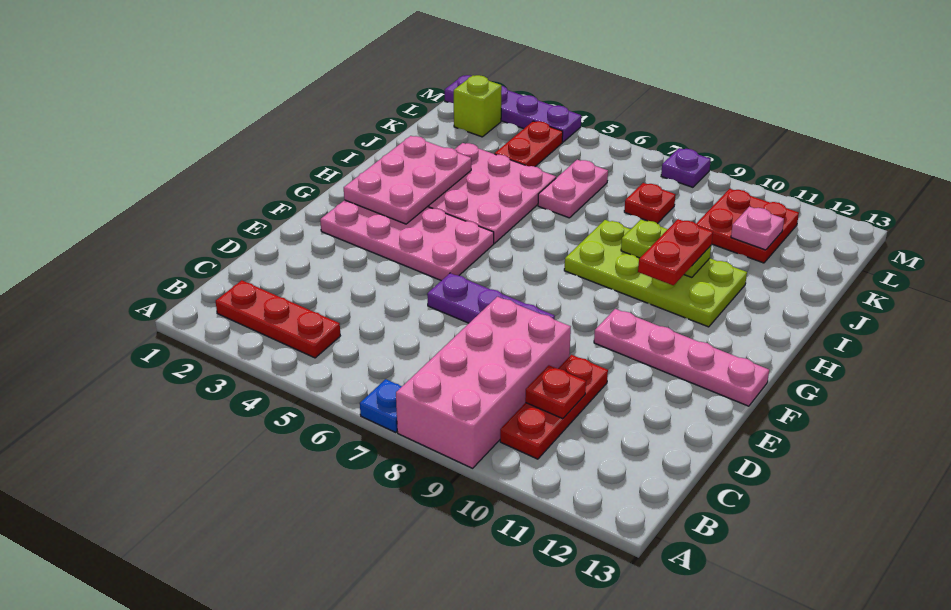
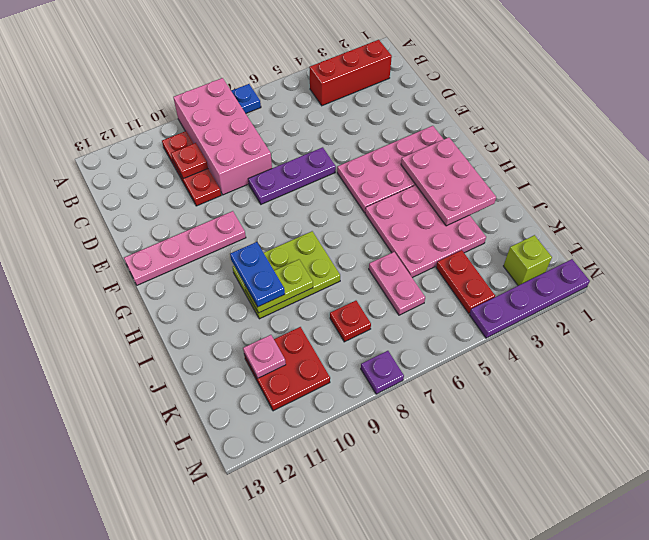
red 1x3 plate [216,280,340,358] -> red 1x3 brick [309,40,392,106]
lime 2x4 plate [564,220,747,327] -> lime 2x3 plate [233,231,340,319]
red 1x2 plate [638,219,713,285] -> blue 1x2 plate [230,242,285,307]

